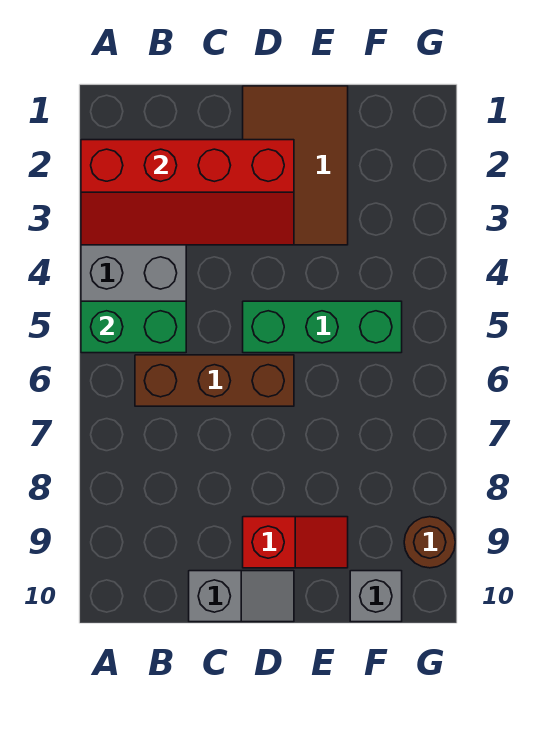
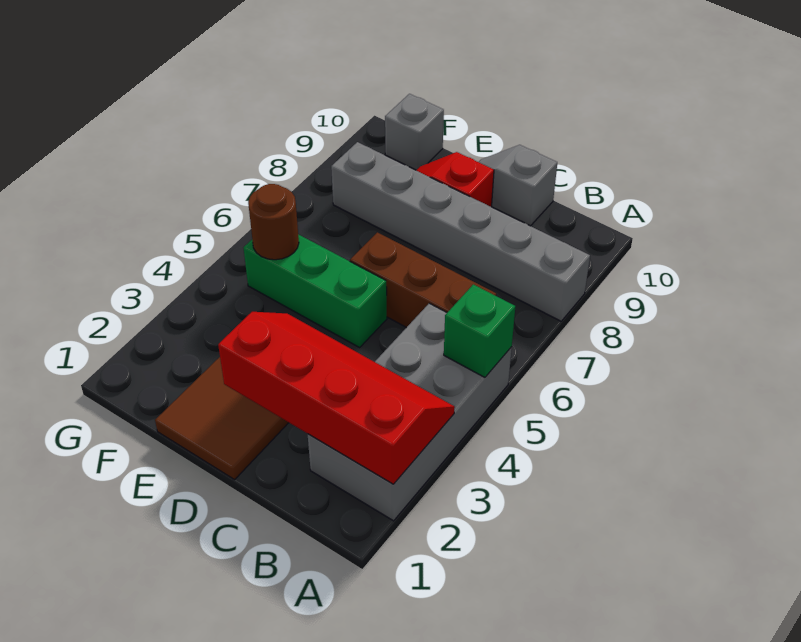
green 1x2 brick [81,301,186,353] -> green 1x1 brick [444,284,515,377]
none -> grey 1x6 brick [331,142,590,321]
brown 1x1 round brick [404,517,455,568] -> brown 1x1 round brick moved to [248,184,299,260]

